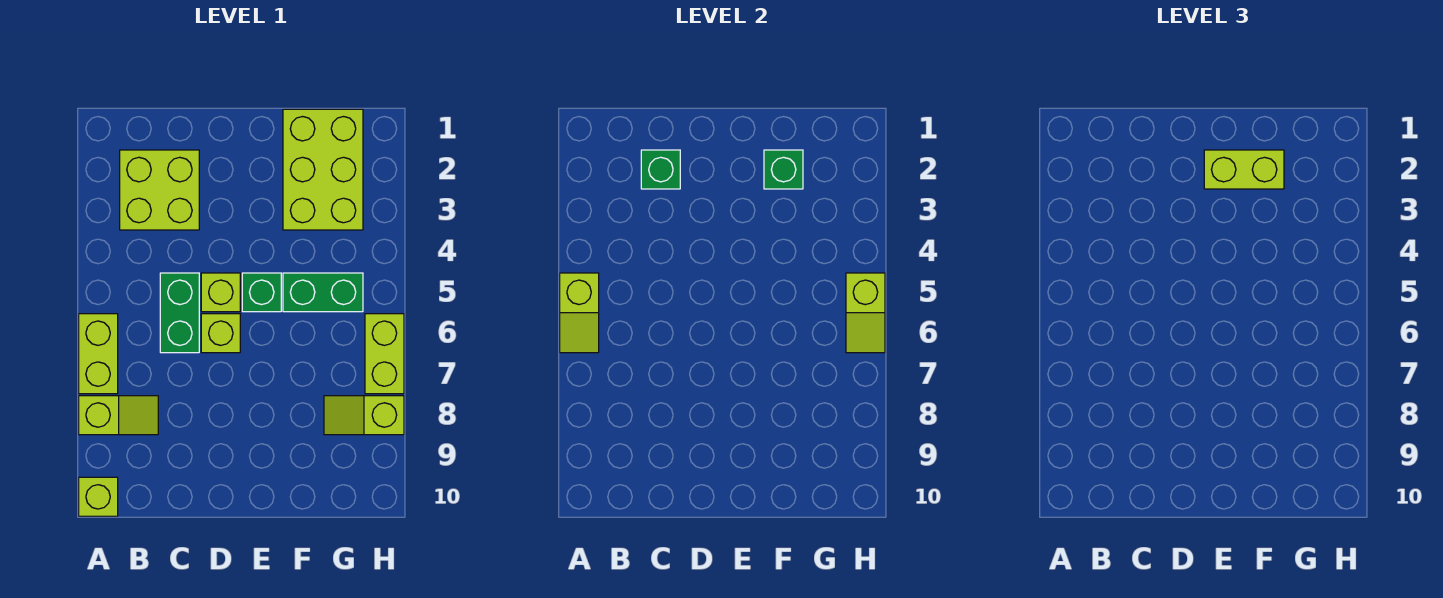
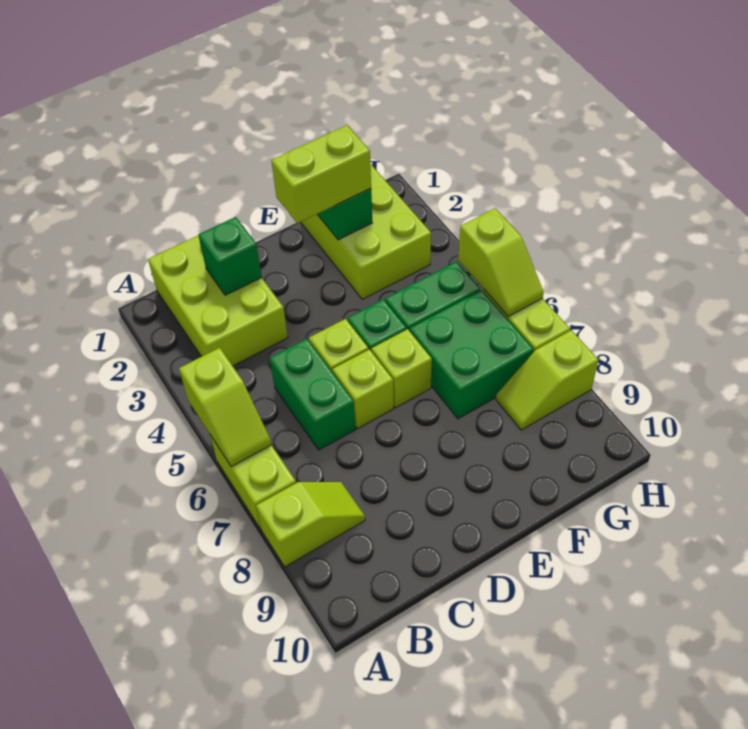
lime 1x1 brick [79,477,118,516] -> lime 1x1 brick moved to [371,329,432,408]
lime 2x2 brick [120,150,199,230] -> lime 2x3 brick [148,236,288,366]
none -> green 2x2 brick [410,290,533,419]

